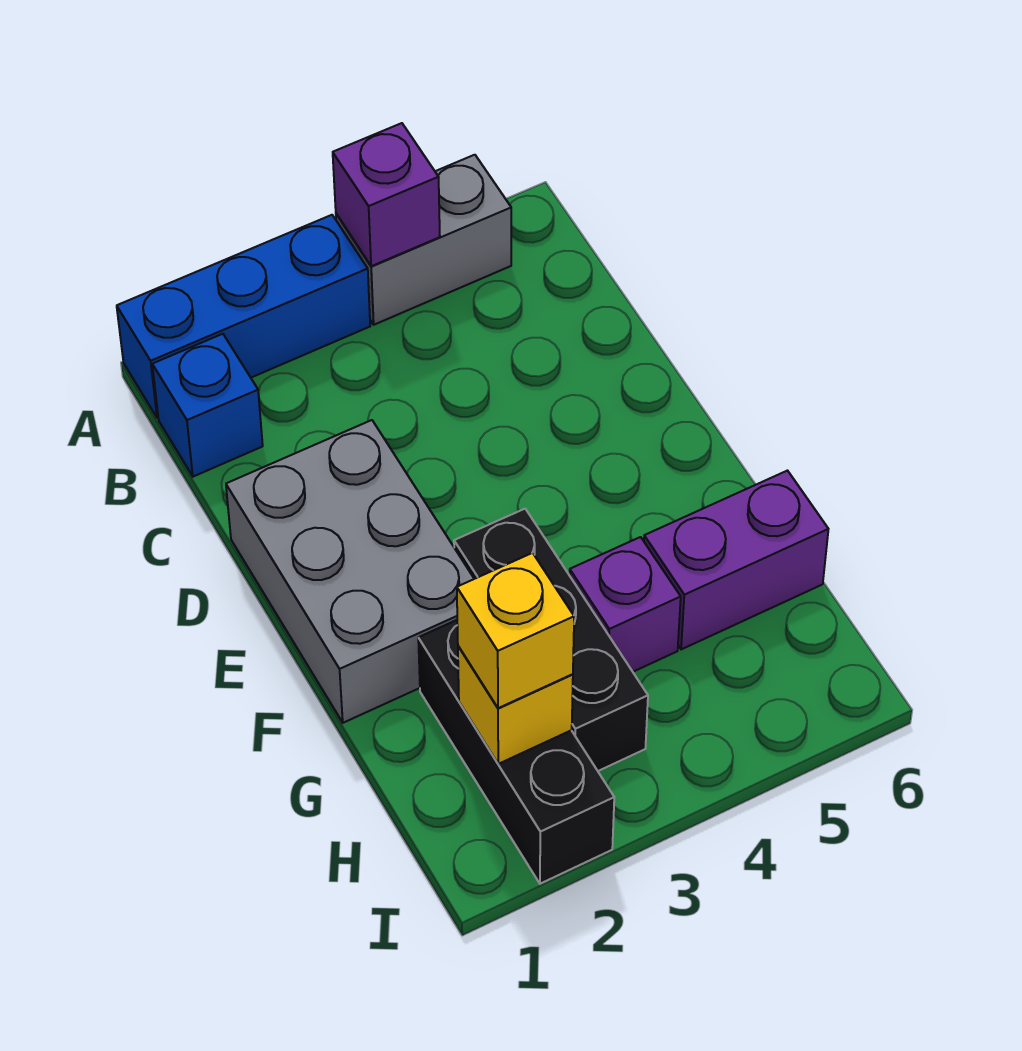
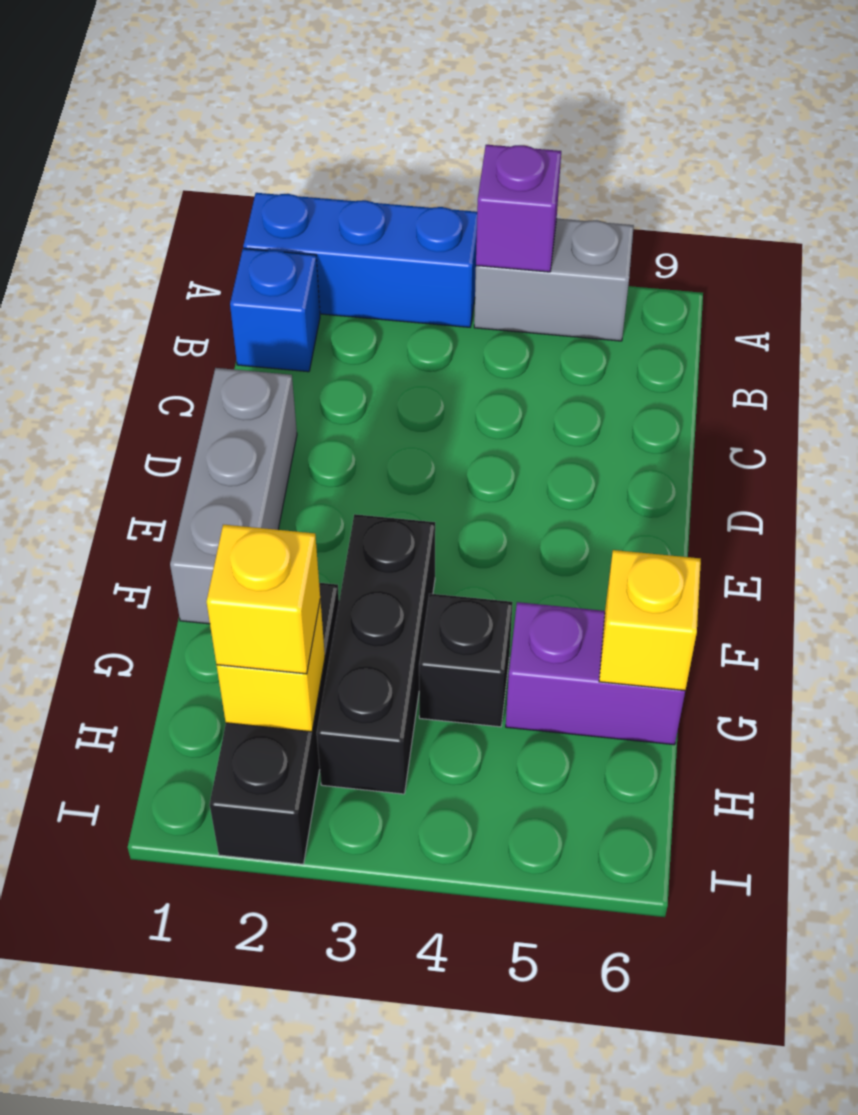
grey 2x3 brick [226,420,474,723] -> grey 1x3 brick [170,368,297,624]
purple 1x1 brick [570,537,681,672] -> black 1x1 brick [419,594,513,727]
none -> yellow 1x1 brick [599,550,701,691]

